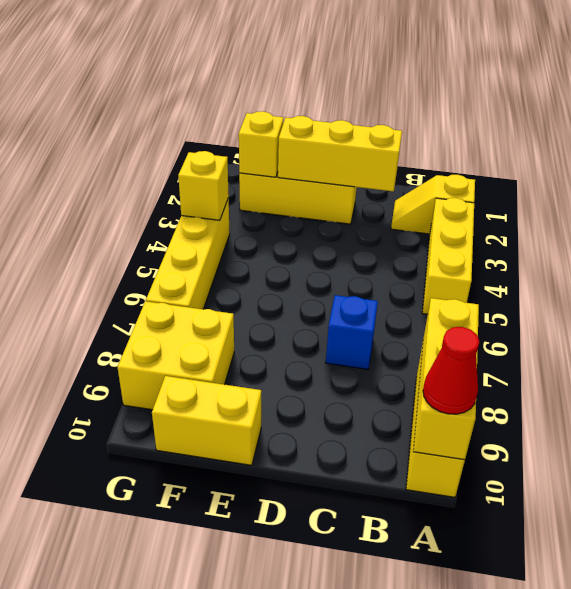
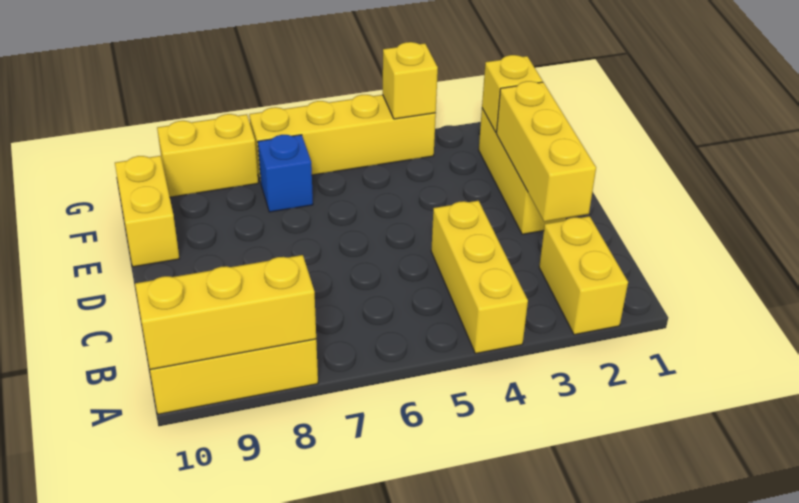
yellow 1x2 slope [391,175,475,234] -> yellow 1x2 brick [539,216,628,335]
yellow 1x3 brick [422,198,474,314] -> yellow 1x3 brick turned to [431,201,528,354]
red 1x1 cone [423,327,479,414] -> none
blue 1x1 brick [326,295,378,369] -> blue 1x1 brick moved to [258,135,313,212]
yellow 2x2 brick [117,301,234,410] -> yellow 1x2 brick [157,114,258,197]

